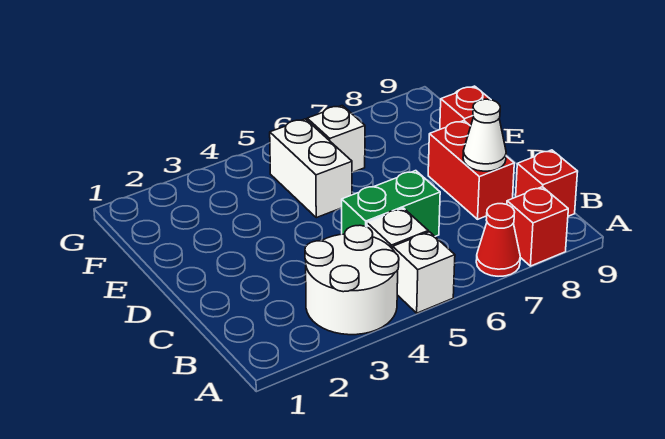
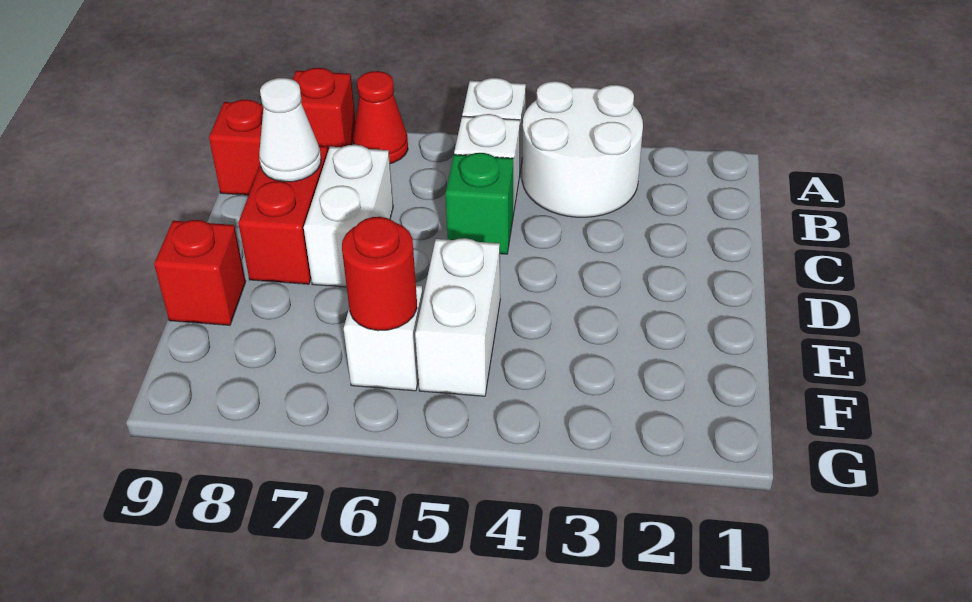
green 1x2 brick [342,171,440,236] -> green 1x1 brick [446,153,514,254]
none -> white 1x2 brick [304,145,393,287]
none -> red 1x1 round brick [342,217,417,331]

